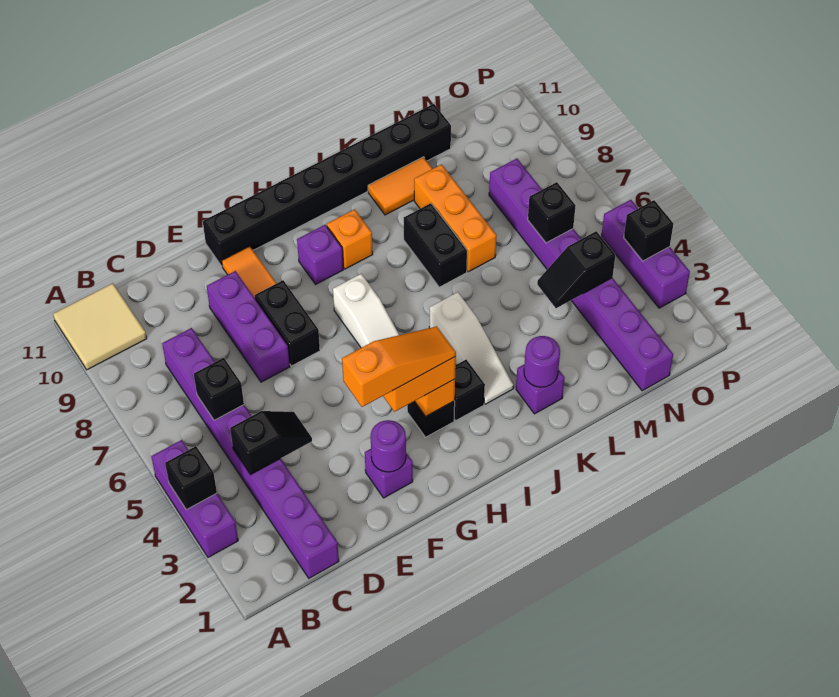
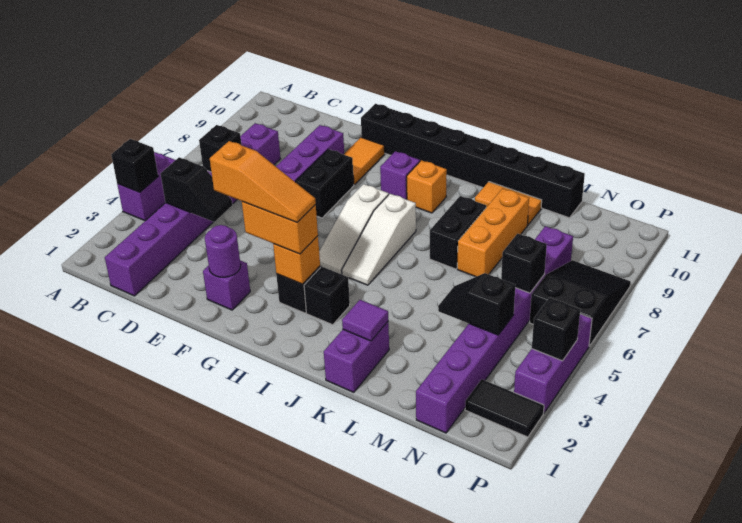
purple 1x3 brick [151,440,238,557] -> purple 1x2 brick [117,152,175,221]
tan 2x2 tile [53,283,147,370] -> none
white 1x3 slope [429,292,514,404] -> white 1x3 slope moved to [342,194,416,285]
purple 1x1 brick [516,365,565,414] -> purple 1x2 brick [324,322,389,392]
purple 1x1 round brick [524,336,560,387] -> purple 1x1 tile [342,300,388,341]
none -> black 1x2 tile [465,379,544,437]
none -> black 2x3 slope [529,260,631,346]

